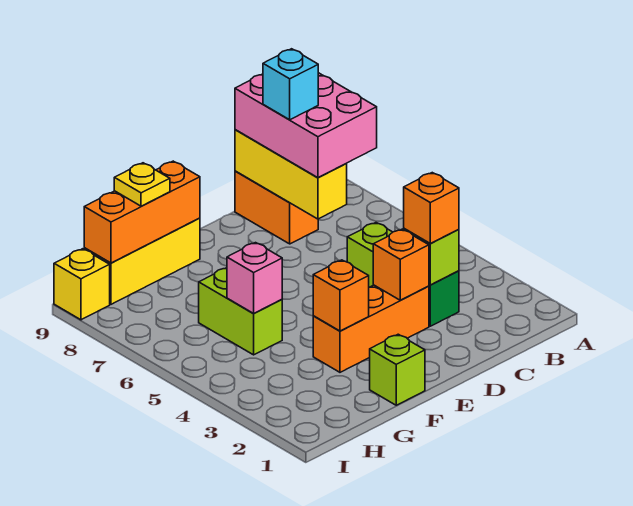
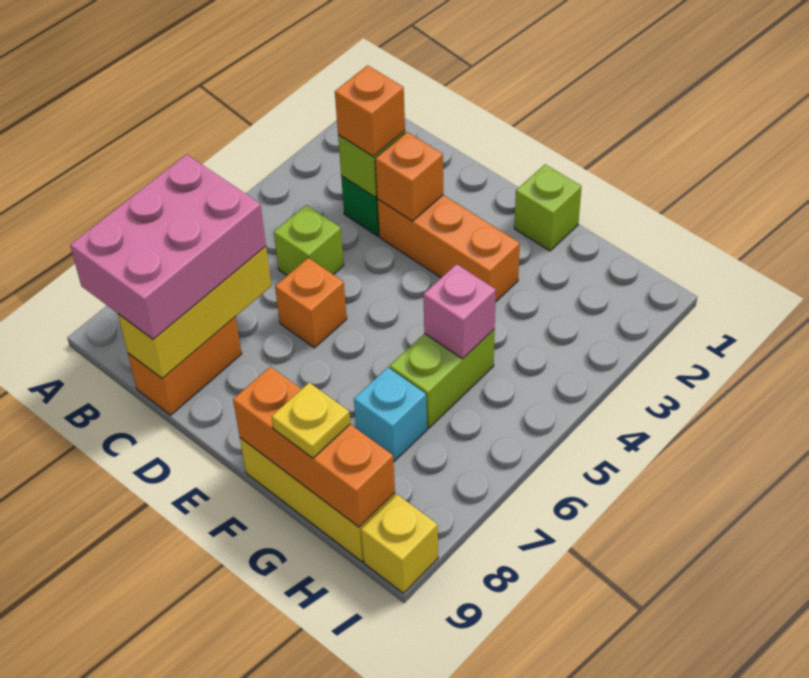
cyan 1x1 brick [263,49,318,120] -> cyan 1x1 brick moved to [354,368,427,461]
orange 1x1 brick [313,260,369,331] -> orange 1x1 brick moved to [275,258,347,348]

